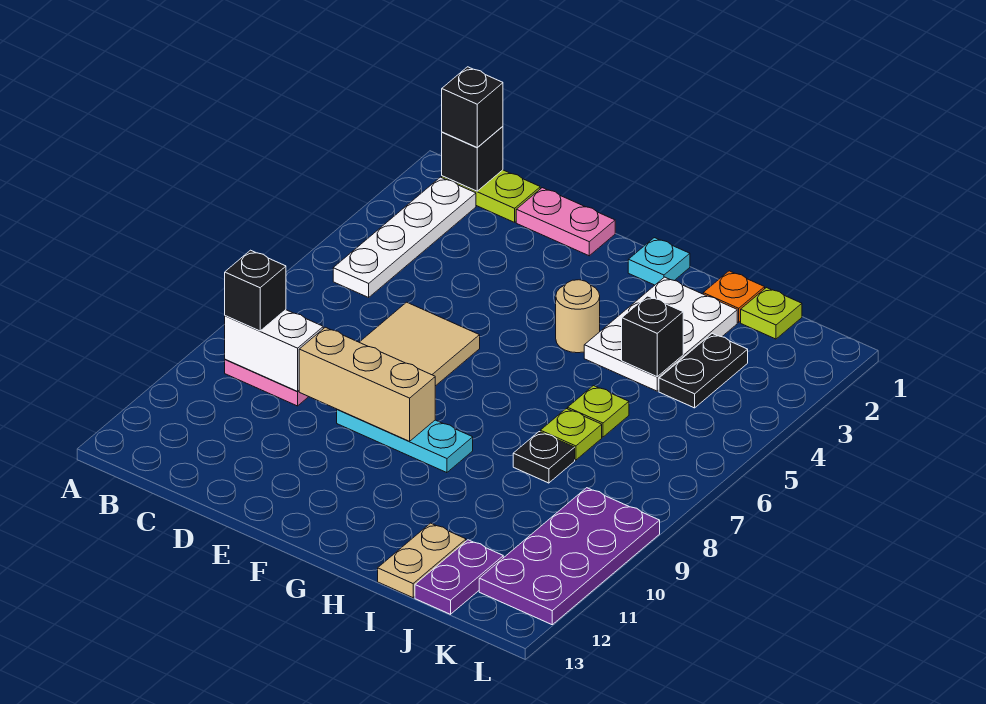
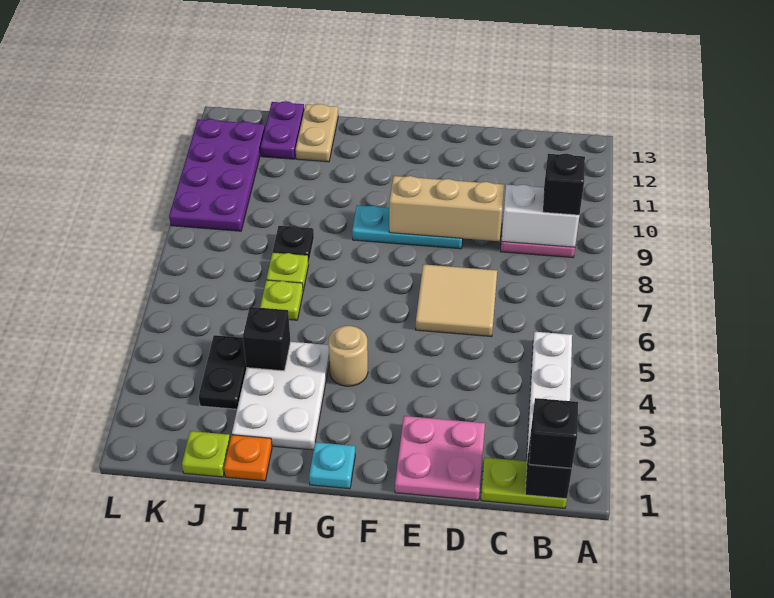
pink 1x2 plate [516,188,615,256] -> pink 2x2 plate [395,416,485,500]

